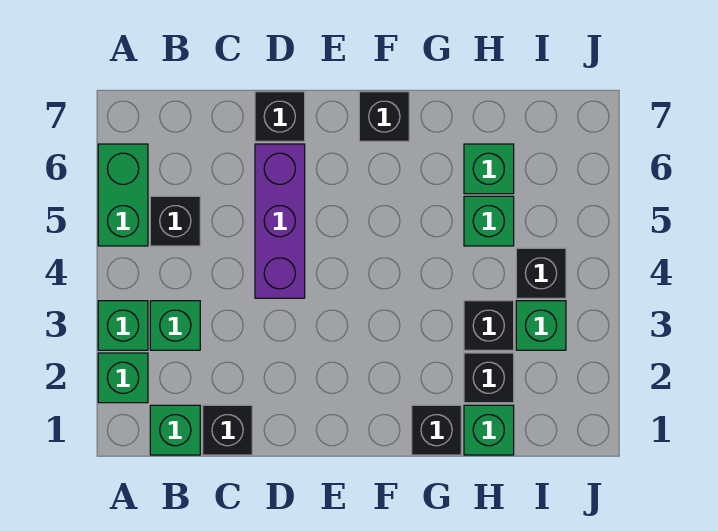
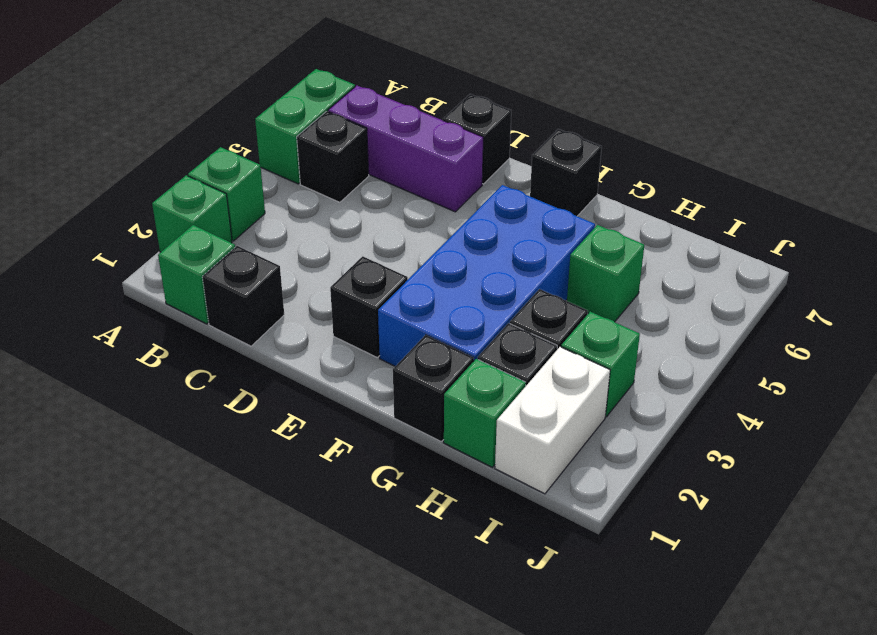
green 1x1 brick [150,301,200,350] -> none
purple 1x3 brick [255,144,305,298] -> purple 1x3 brick turned to [328,86,483,212]
none -> blue 2x4 brick [378,185,595,366]
green 1x1 brick [464,144,514,194] -> none
none -> white 1x2 brick [495,347,610,494]
black 1x1 brick [516,248,566,298] -> black 1x1 brick moved to [330,256,408,357]

